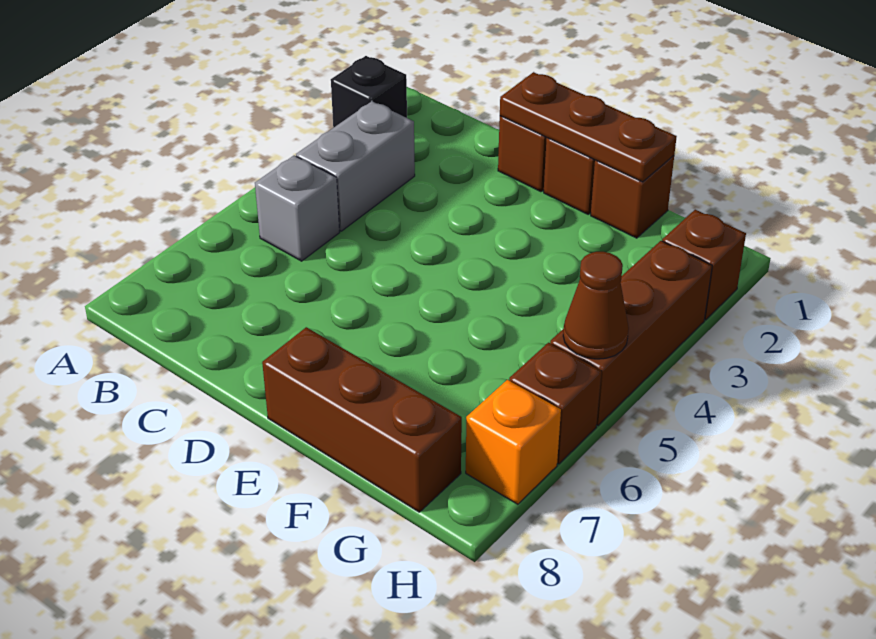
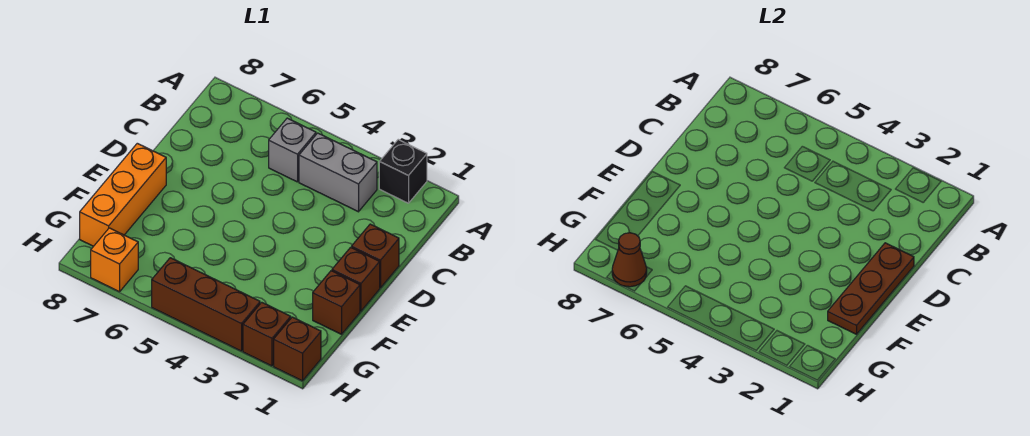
brown 1x3 brick [262,327,462,512] -> orange 1x3 brick [80,143,166,246]
brown 1x1 cone [563,252,629,359] -> brown 1x1 cone moved to [612,233,647,287]
brown 1x1 brick [509,343,601,464] -> brown 1x1 brick moved to [274,317,321,381]

